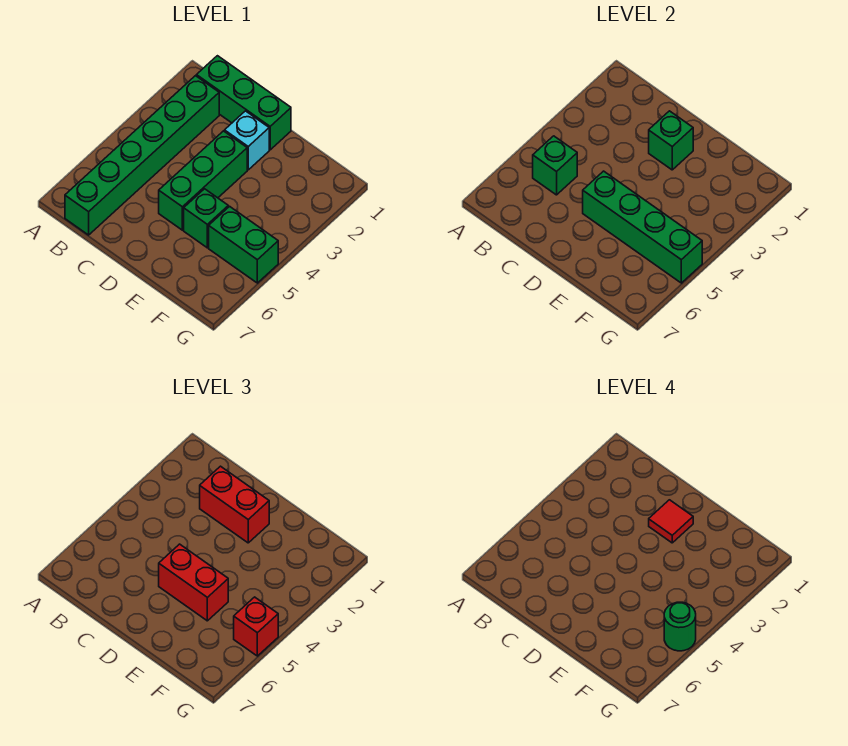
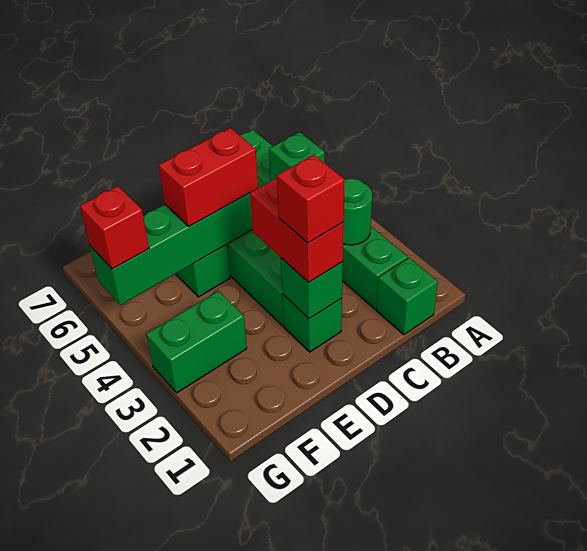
green 1x3 brick [196,56,291,150] -> green 1x1 brick [376,258,438,335]
red 1x2 brick [200,466,269,543] -> red 1x2 brick turned to [250,178,344,282]
cyan 1x1 brick [225,111,269,170] -> green 1x1 brick [282,294,342,352]
red 1x1 tile [649,500,693,543] -> red 1x1 brick [277,155,345,243]
green 1x2 brick [209,206,278,283] -> green 1x2 brick moved to [146,291,247,393]
green 1x1 round brick [664,602,696,651] -> green 1x1 round brick moved to [343,179,372,245]

